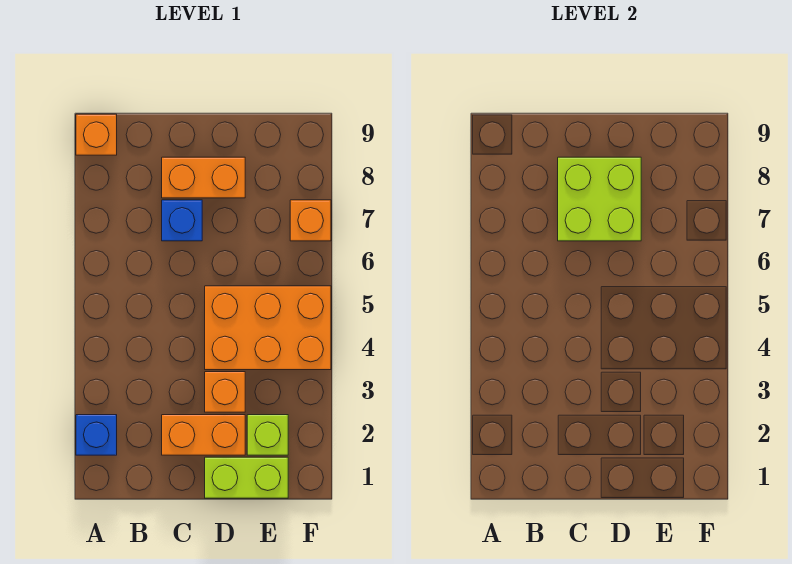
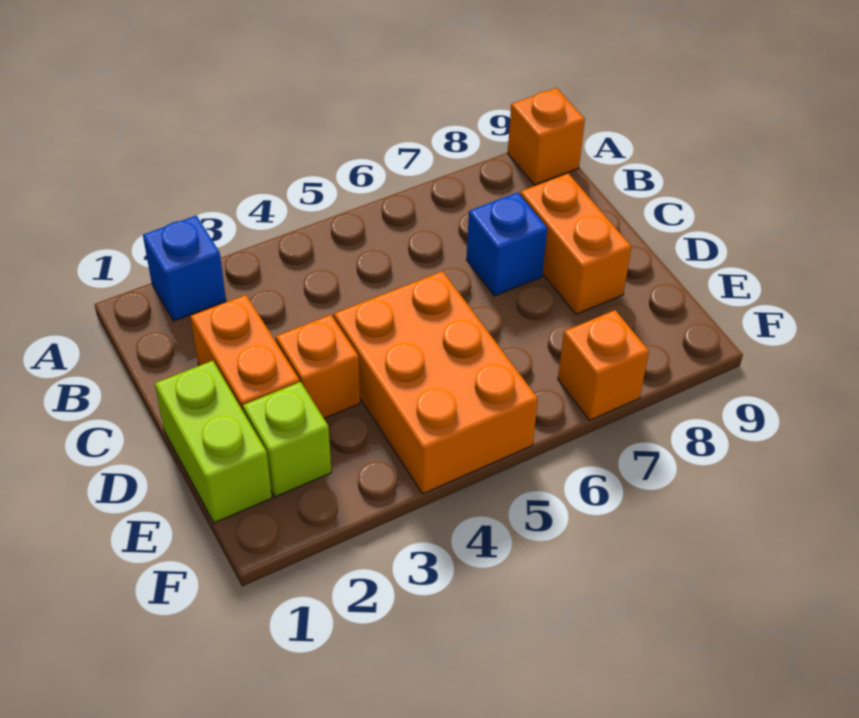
lime 2x2 brick [558,157,641,241] -> none

